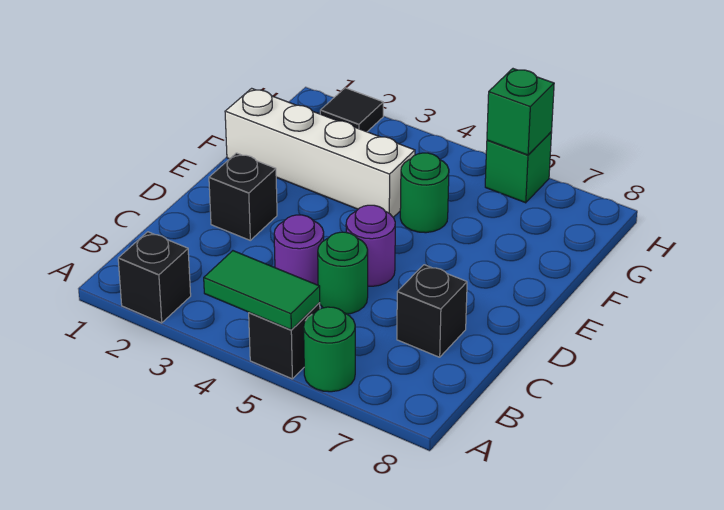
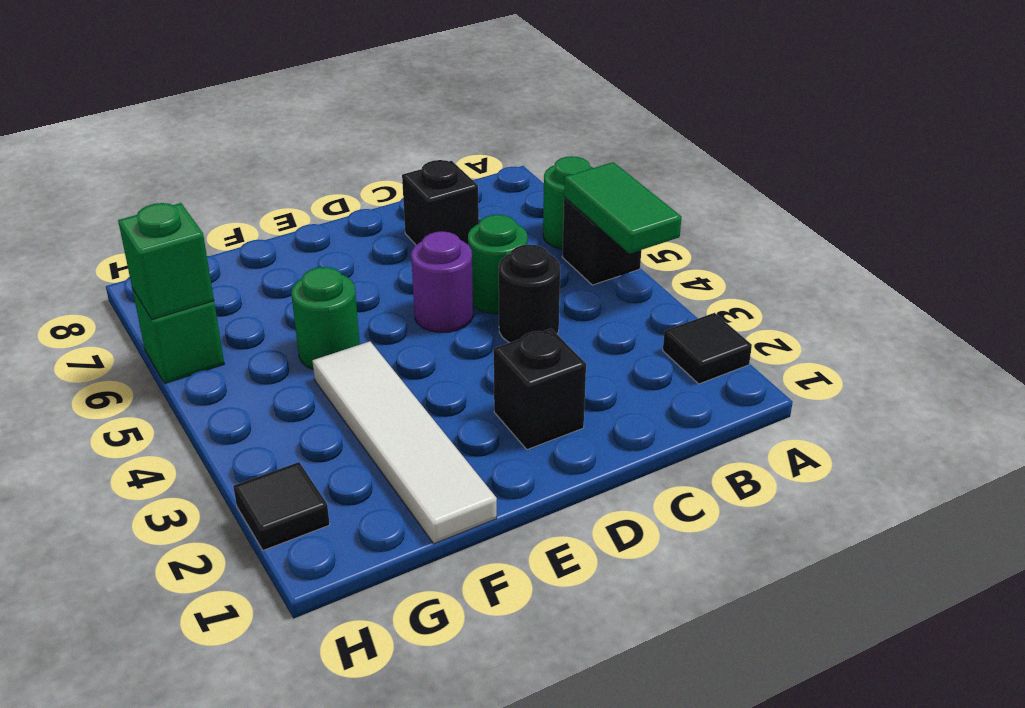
black 1x1 brick [118,232,191,323] -> black 1x1 tile [663,313,752,384]
purple 1x1 round brick [274,215,324,285] -> black 1x1 round brick [499,245,560,343]
white 1x4 brick [225,88,415,217] -> white 1x4 tile [313,341,497,544]

